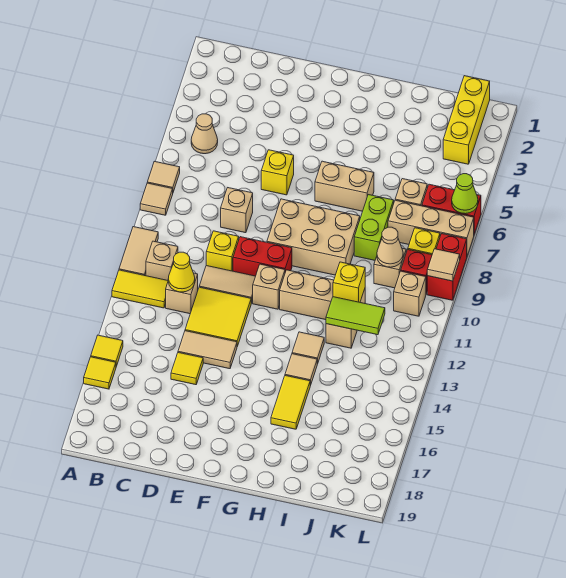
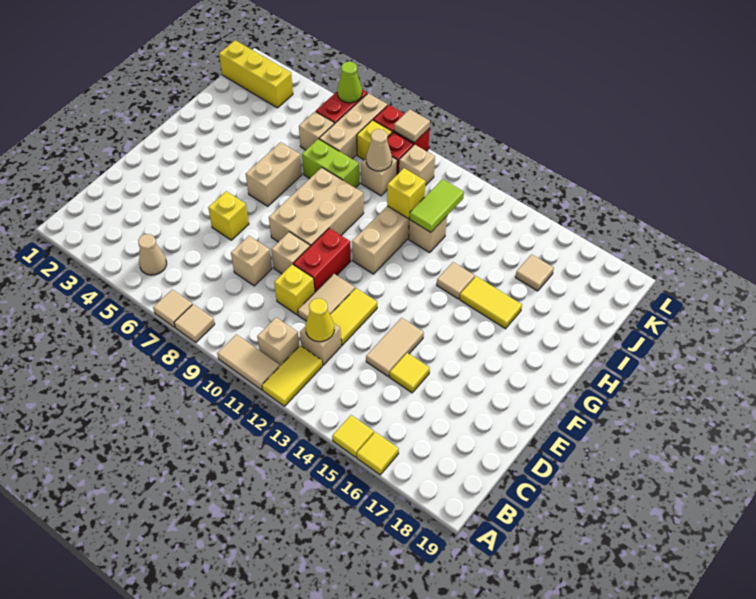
yellow 2x2 tile [185,287,251,346] -> yellow 1x2 tile [330,288,377,345]
tan 1x1 brick [253,264,285,309] -> tan 1x1 brick moved to [271,232,310,274]
tan 1x1 tile [292,332,324,364] -> tan 1x1 tile moved to [515,254,554,291]

